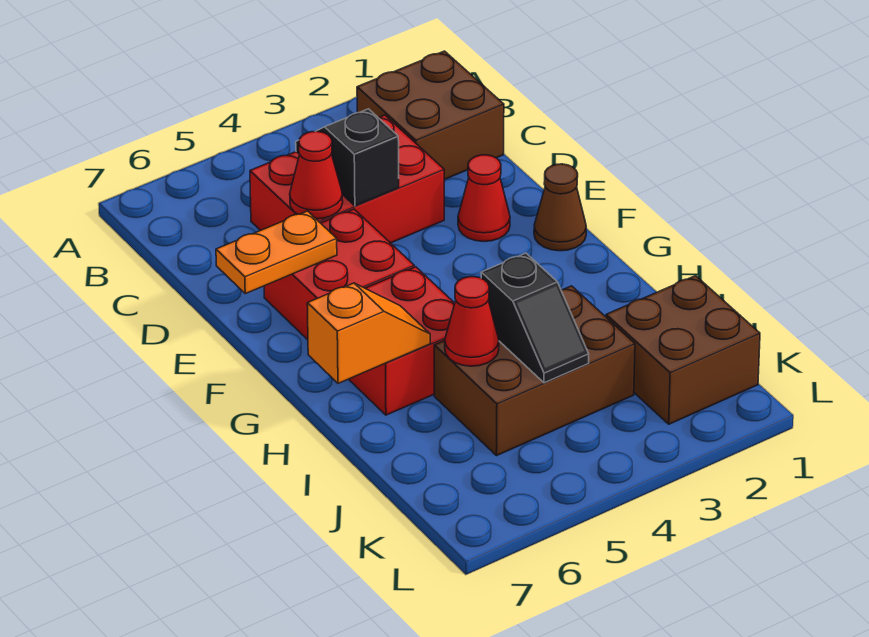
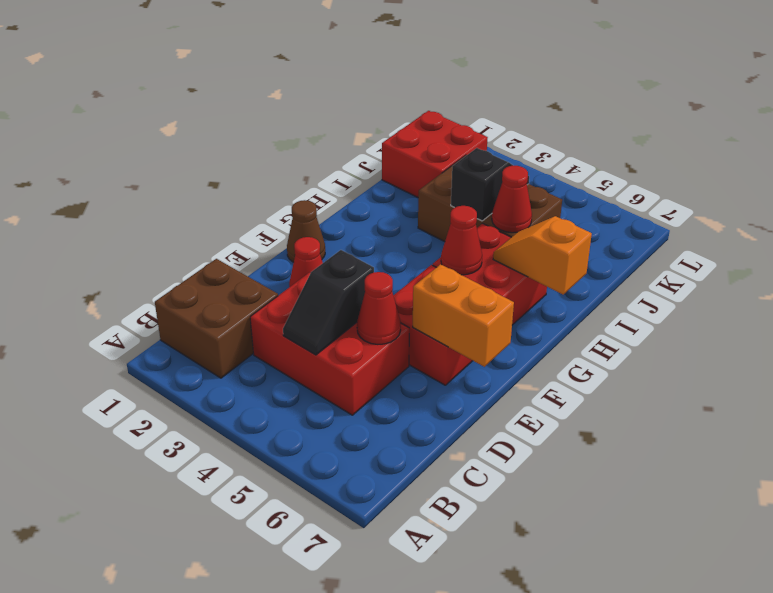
orange 1x2 plate [216,211,337,294] -> orange 1x2 brick [413,264,514,367]
none -> red 1x1 cone [441,206,482,275]
brown 2x2 brick [606,276,760,424] -> red 2x2 brick [382,111,488,197]

